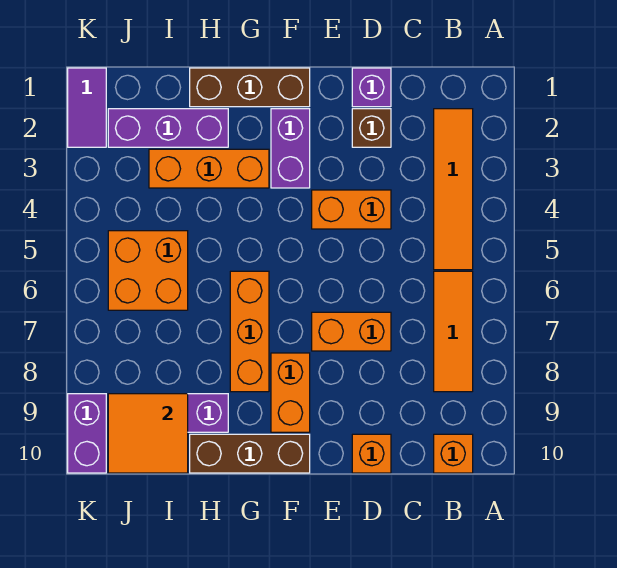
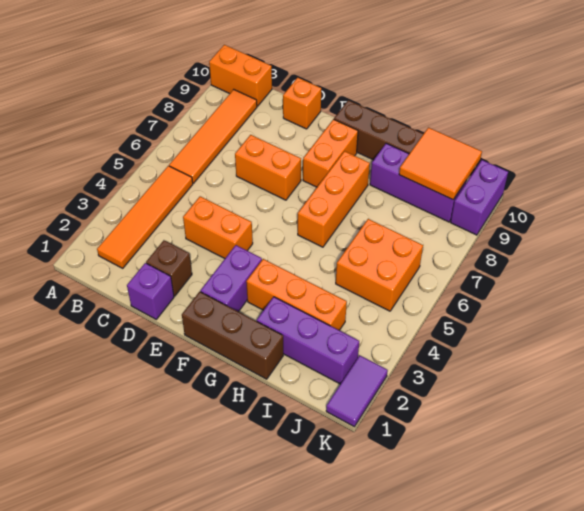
orange 1x3 tile [434,271,473,392] -> orange 1x4 tile [169,90,257,183]
orange 1x1 brick [434,434,473,473] -> orange 1x2 brick [209,45,272,106]

